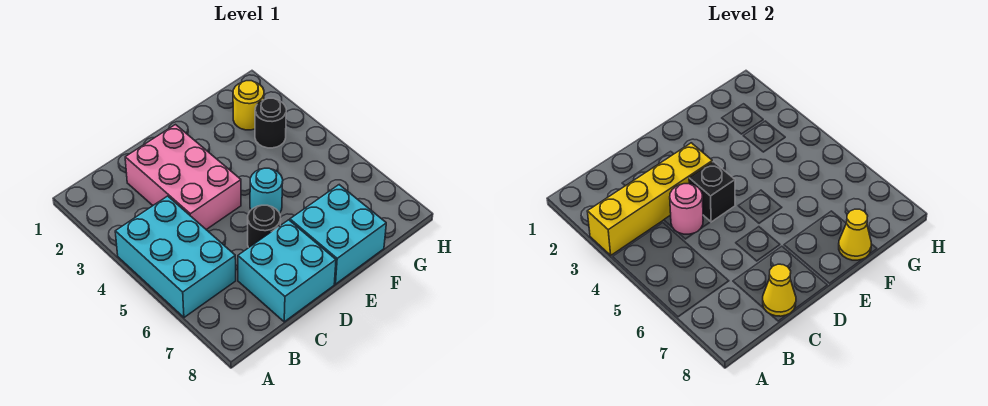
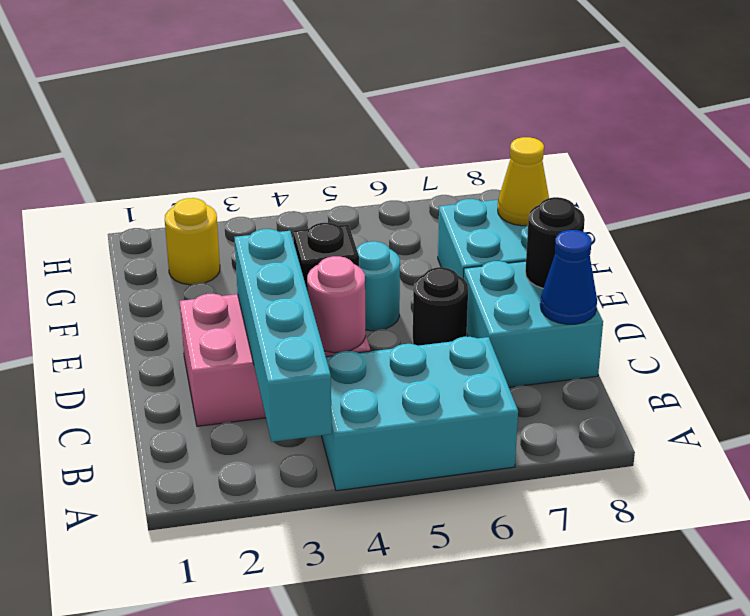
yellow 1x4 brick [587,143,712,255] -> cyan 1x4 brick [234,229,332,442]
yellow 1x1 cone [763,264,796,316] -> blue 1x1 cone [540,230,597,324]
black 1x1 round brick [255,98,286,148] -> black 1x1 round brick moved to [525,197,585,289]

